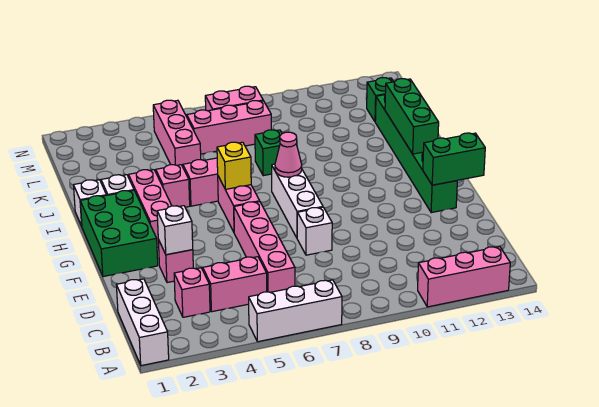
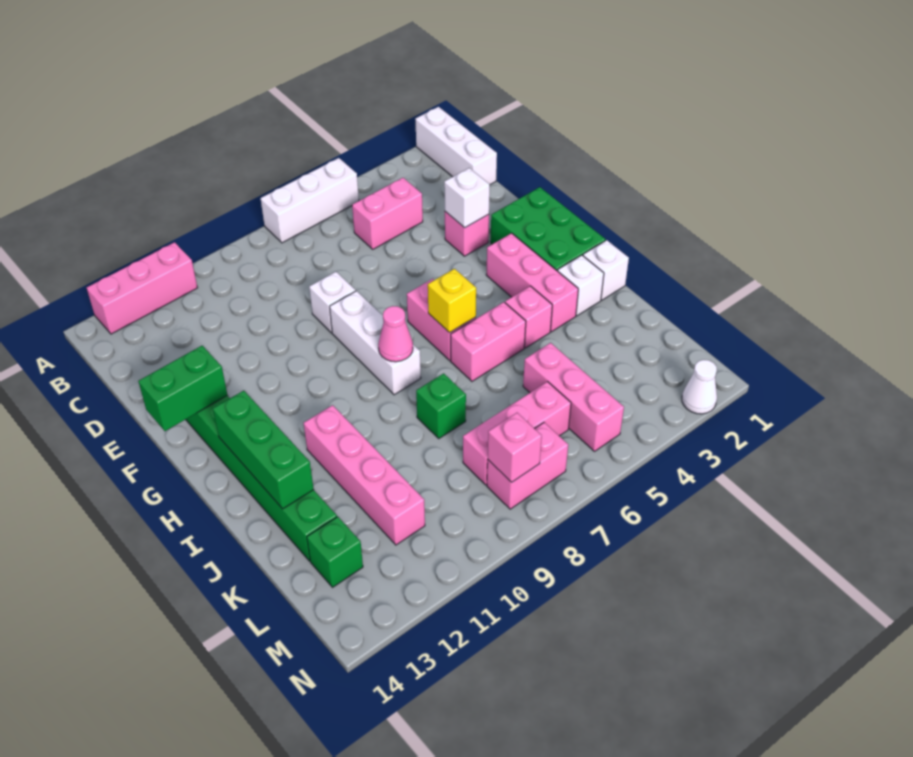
pink 1x1 brick [174,268,210,317] -> pink 1x1 brick moved to [488,413,542,482]
pink 1x4 brick [234,202,295,292] -> pink 1x4 brick moved to [304,405,425,545]
none -> white 1x1 cone [682,360,717,414]

